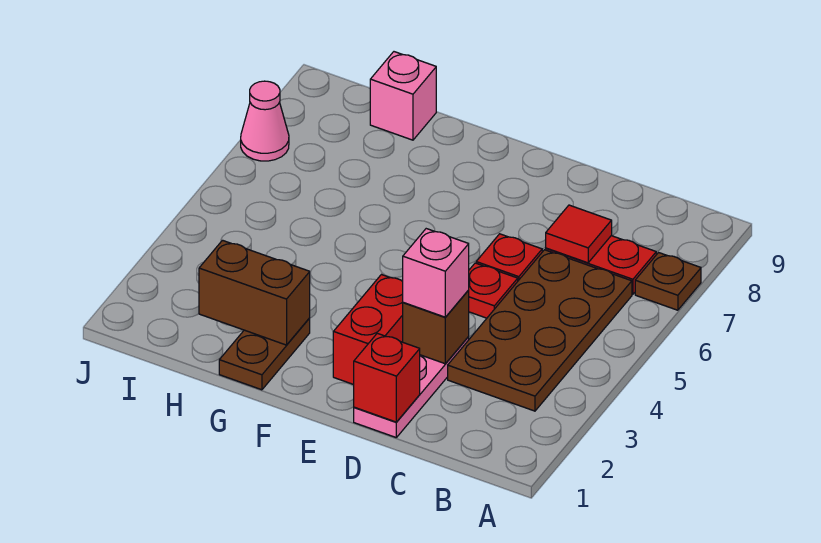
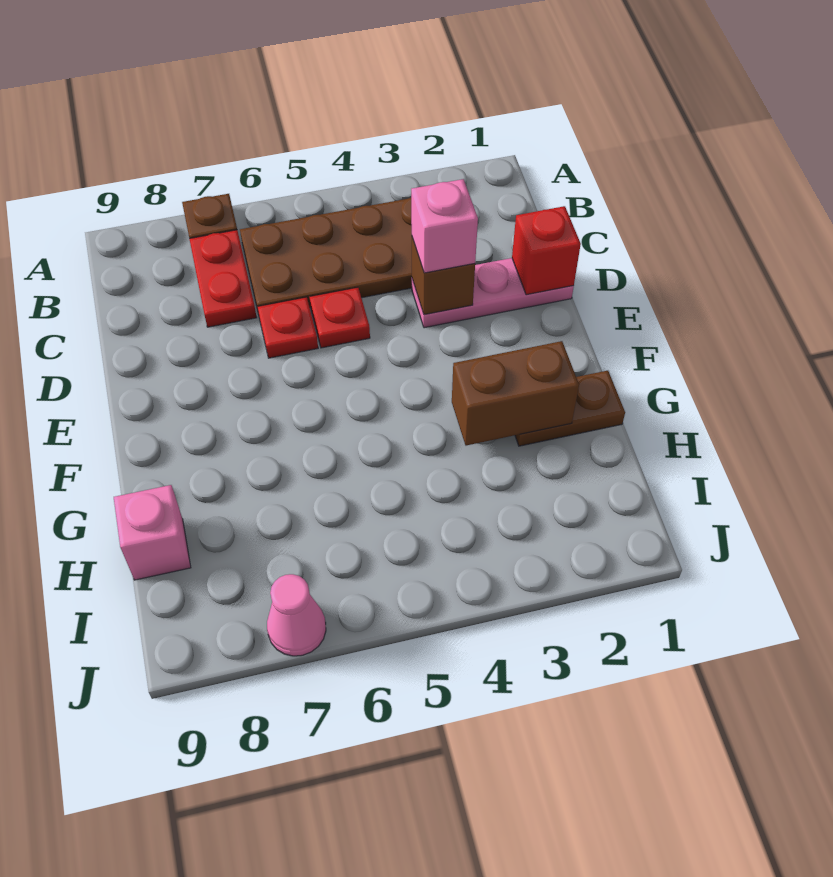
red 1x1 tile [546,205,612,263] -> none
red 1x2 brick [333,275,403,385] -> none
brown 1x2 brick [199,240,310,345] -> brown 1x2 brick turned to [452,341,579,446]

